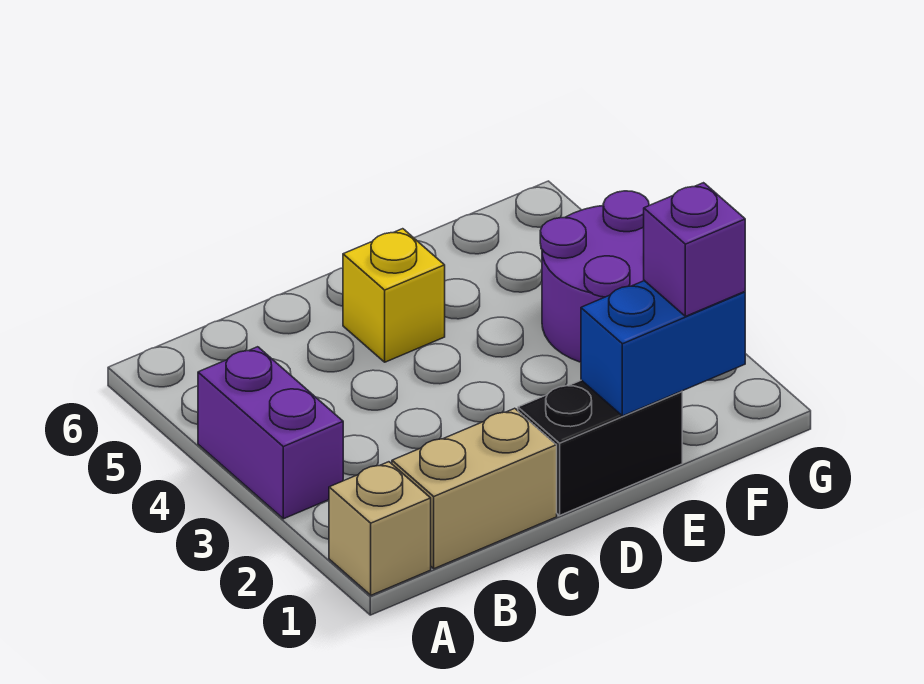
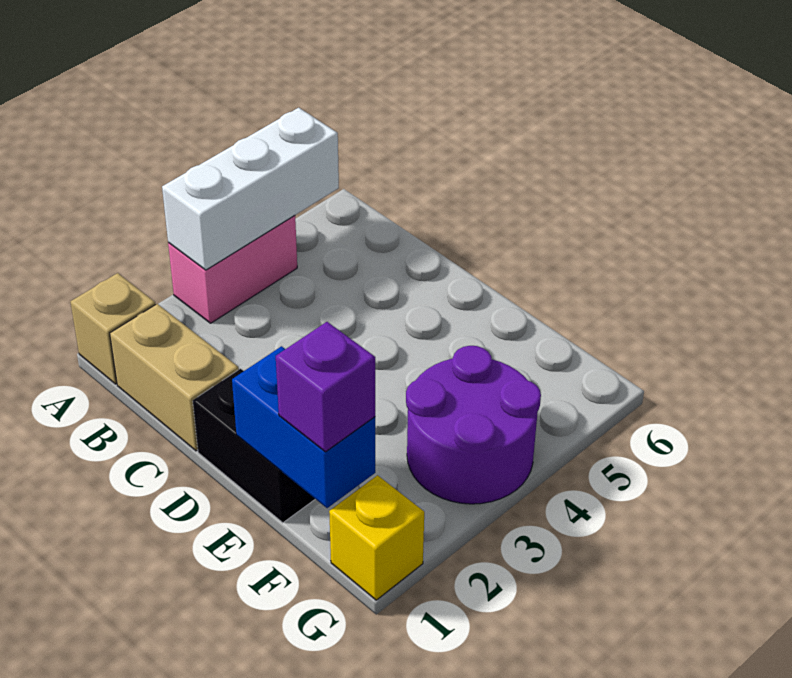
purple 1x2 brick [198,347,343,519] -> pink 1x2 brick [168,216,297,323]
none -> white 1x3 brick [162,108,339,270]
yellow 1x1 brick [343,229,445,362] -> yellow 1x1 brick moved to [329,475,424,600]

